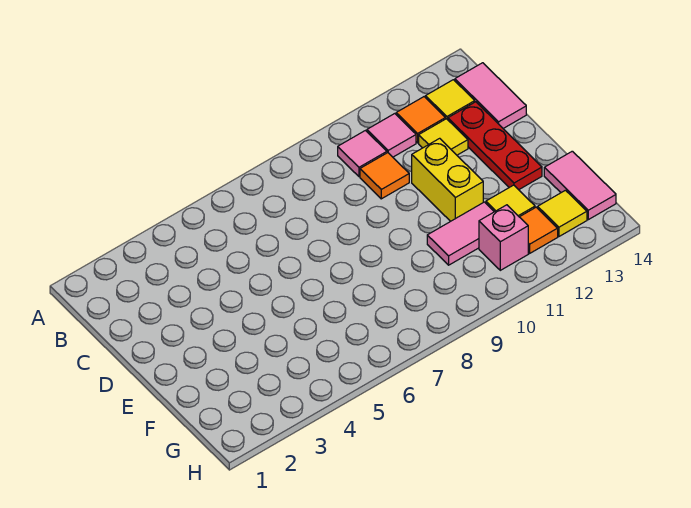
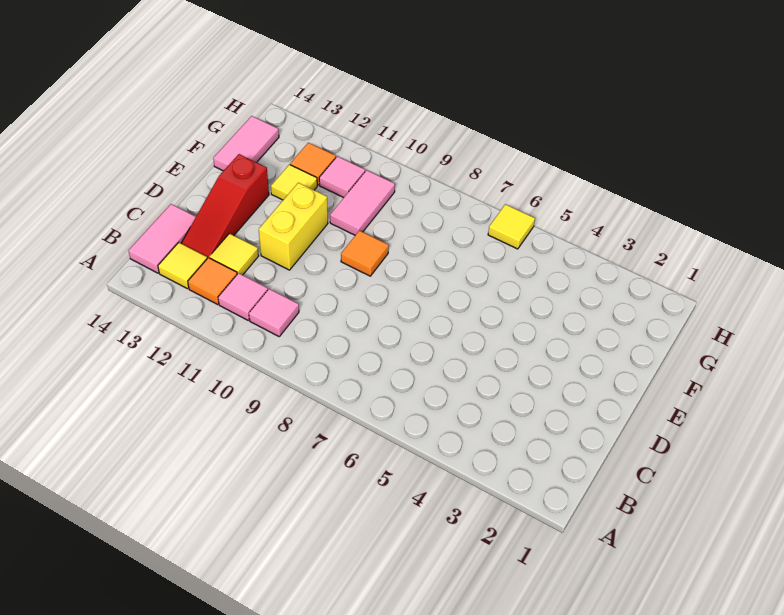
orange 1x1 tile [360,153,409,199] -> orange 1x1 tile moved to [341,231,389,276]
red 1x3 plate [448,102,542,190] -> red 1x3 slope [181,154,269,258]
pink 1x2 tile [427,202,494,265] -> pink 1x2 tile turned to [330,170,395,235]
pink 1x1 brick [479,205,528,270] -> pink 1x1 tile [319,156,365,198]
yellow 1x1 tile [538,190,587,236] -> yellow 1x1 tile moved to [488,204,535,249]

